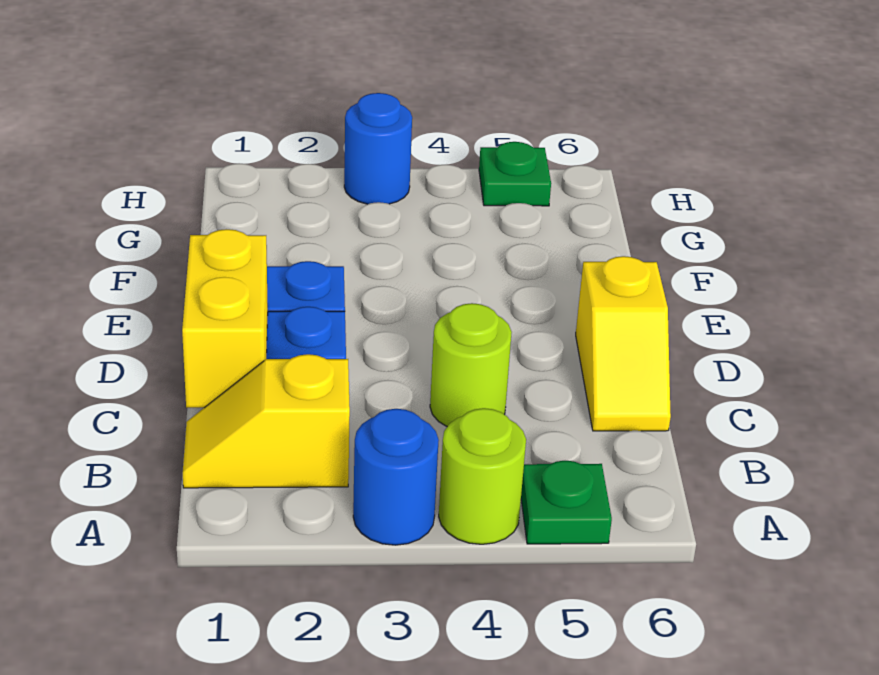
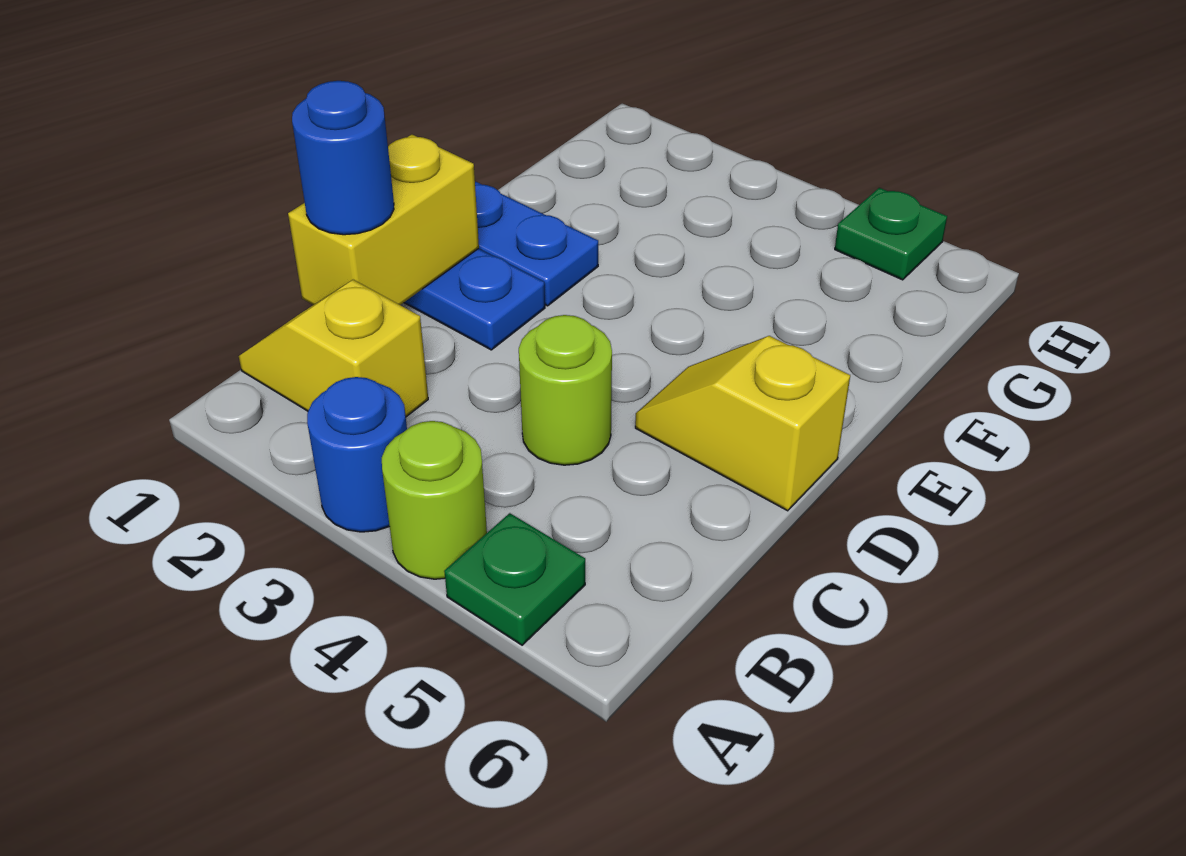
yellow 1x2 slope [576,256,671,431] -> yellow 1x2 slope turned to [635,336,850,511]
blue 1x1 round brick [344,93,412,204] -> blue 1x1 round brick moved to [292,81,394,235]

